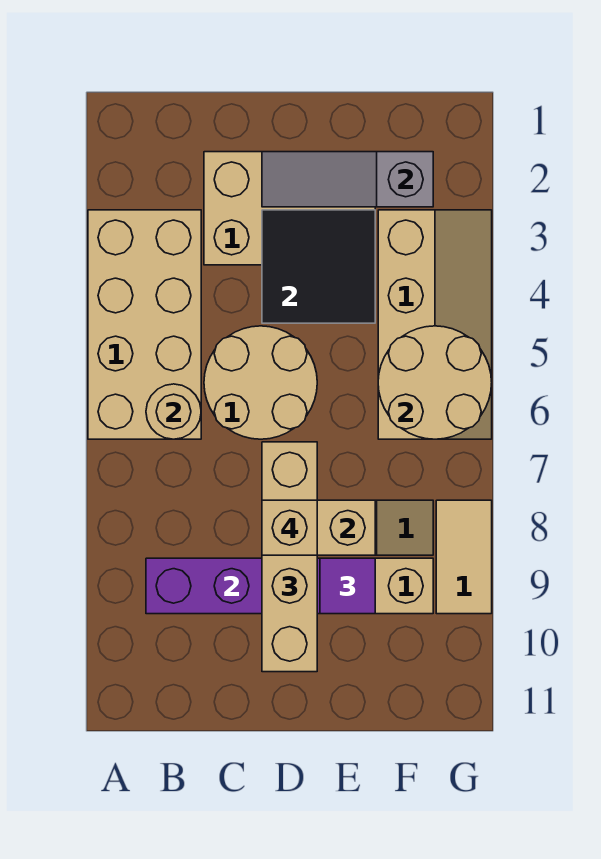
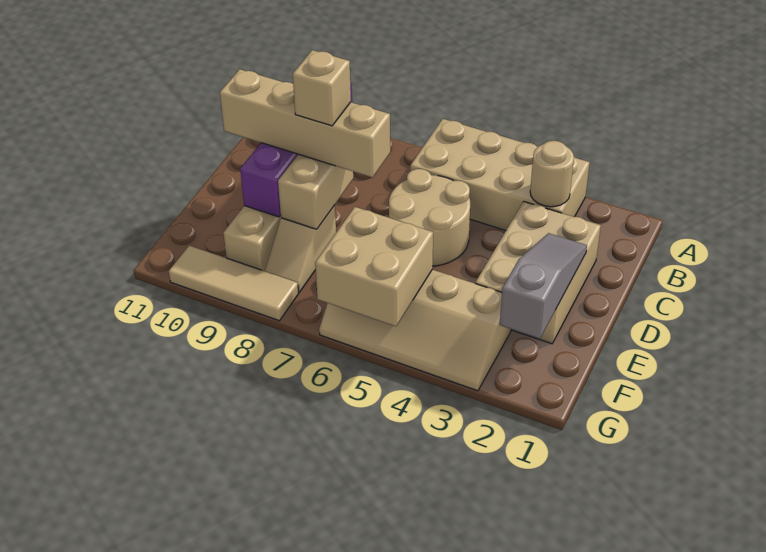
tan 1x1 round brick [146,384,201,439] -> tan 1x1 round brick moved to [530,141,574,207]
black 2x2 tile [262,210,375,323] -> none
purple 1x1 tile [320,558,375,614] -> none
tan 2x2 round brick [378,326,492,439] -> tan 2x2 brick [315,207,433,326]
tan 1x2 tile [436,500,492,614] -> tan 1x3 tile [169,245,299,321]

